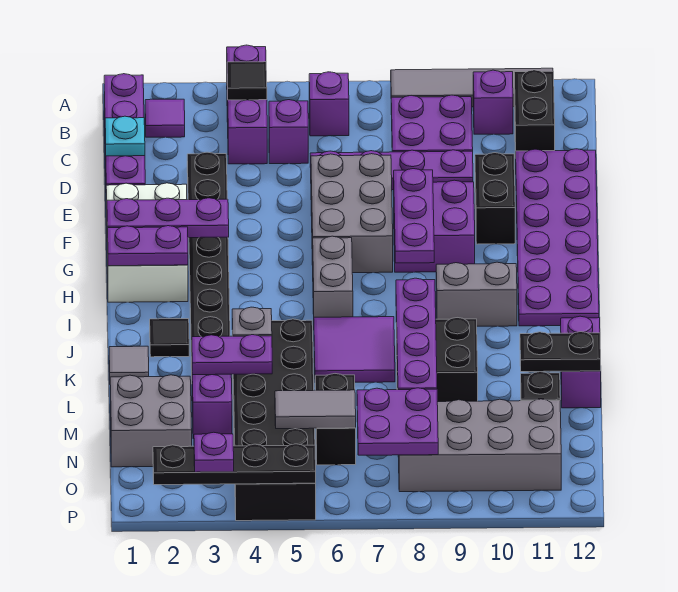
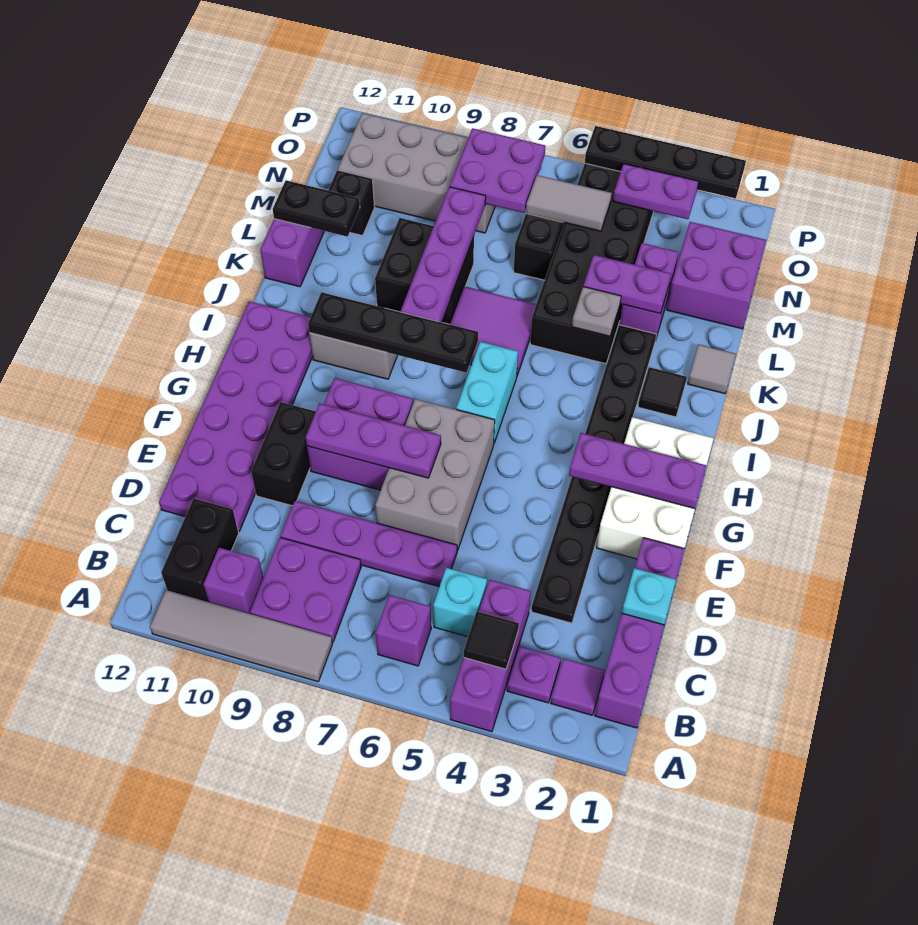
purple 1x1 brick [269,100,308,164] -> cyan 1x1 brick [433,568,487,637]
purple 1x3 plate [394,169,434,263] -> purple 1x3 plate turned to [305,404,441,478]
purple 1x2 plate [108,226,188,266] -> purple 1x2 plate moved to [613,164,699,219]
grey 1x2 brick [313,236,353,317] -> cyan 1x2 brick [456,342,518,443]
none -> black 1x4 plate [308,292,478,373]
grey 2x2 brick [110,375,192,467] -> purple 2x2 brick [667,222,766,329]
purple 1x1 plate [194,432,234,472] -> purple 1x1 plate moved to [507,646,561,703]

